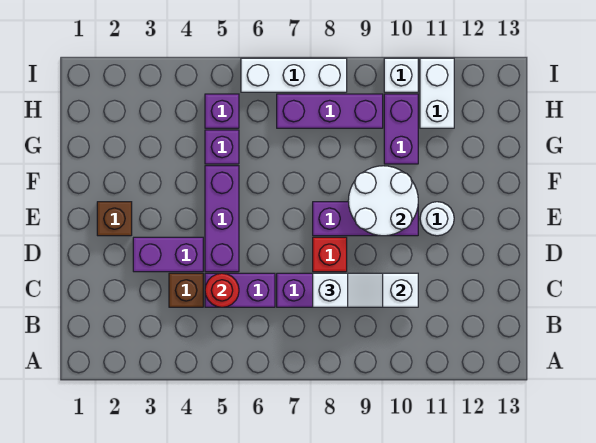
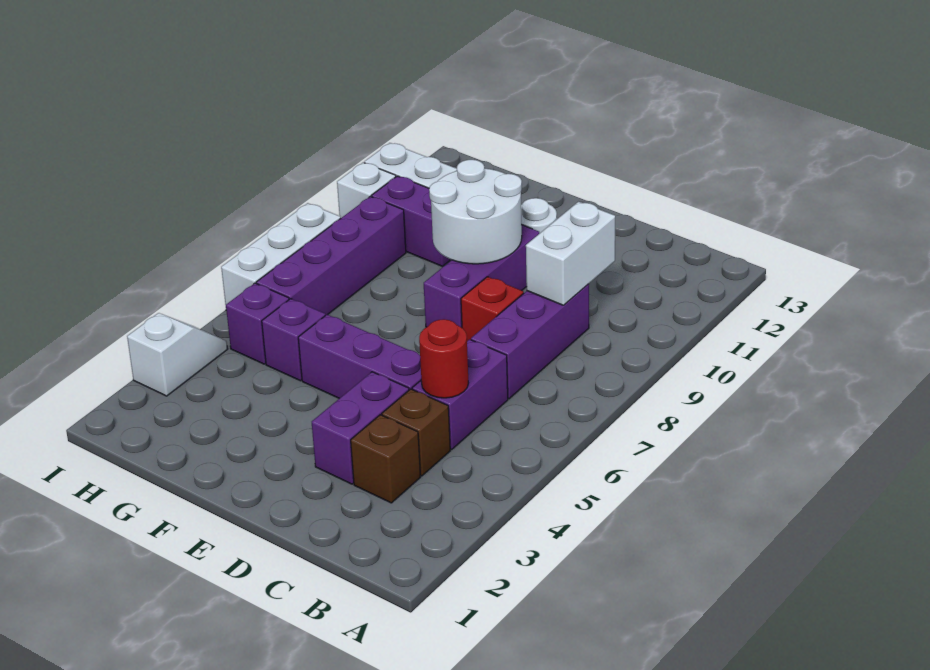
white 1x2 slope [313,273,383,307] -> white 1x2 slope moved to [127,313,227,396]
brown 1x1 brick [97,202,132,236] -> brown 1x1 brick moved to [351,415,420,503]
purple 1x3 brick [277,94,383,128] -> purple 1x4 brick [256,196,406,316]

